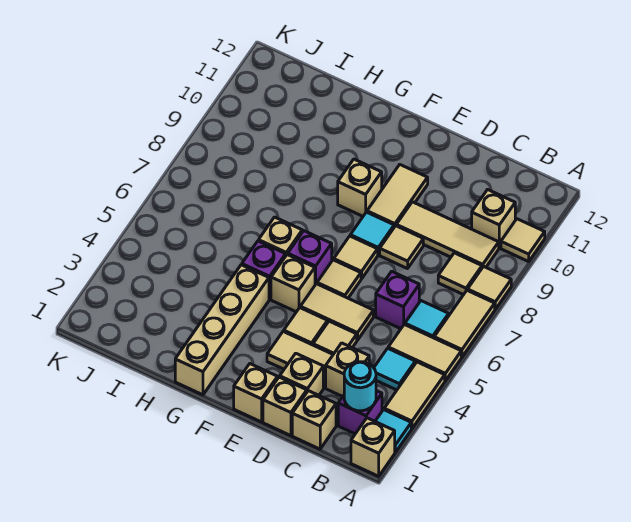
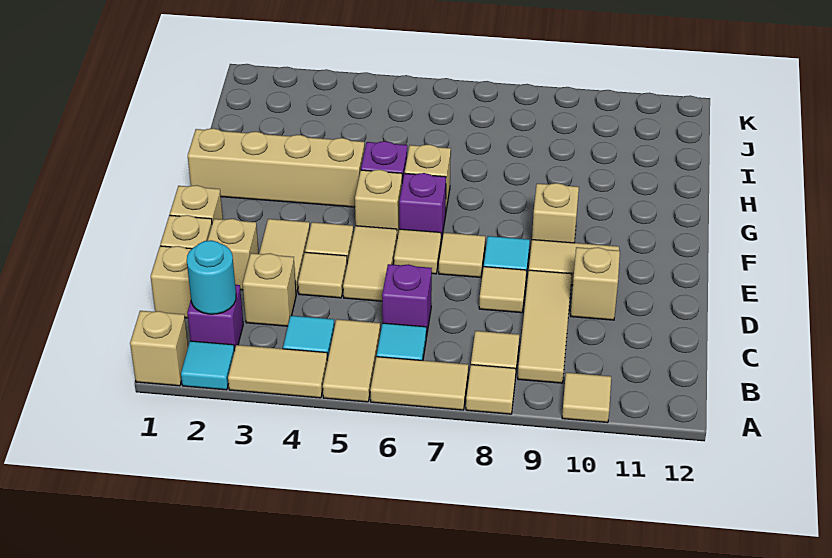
tan 1x1 brick [472,190,515,248] -> tan 1x1 brick moved to [571,247,620,320]

